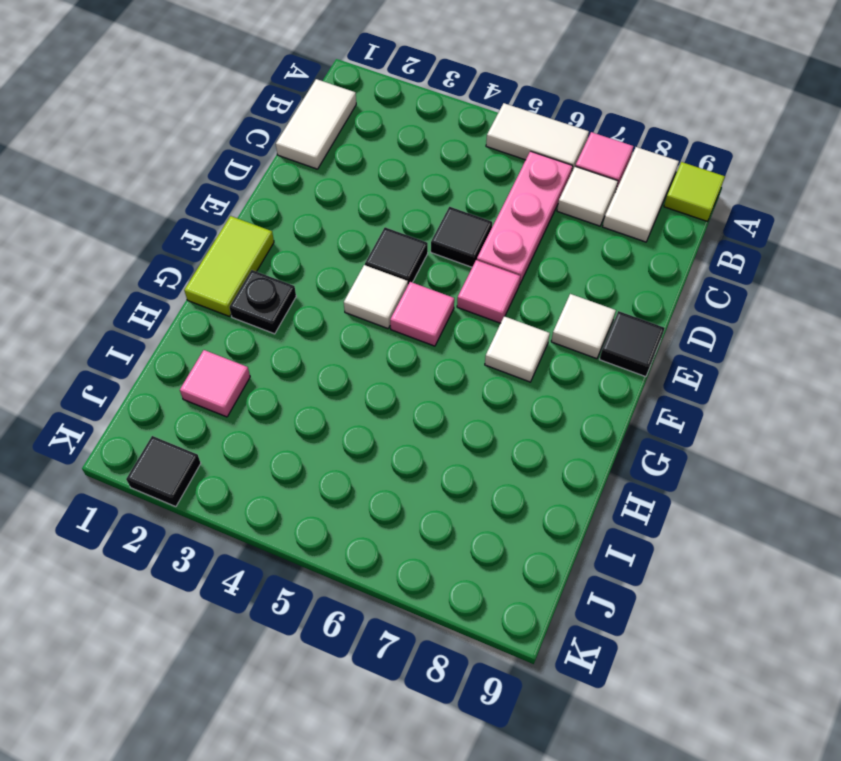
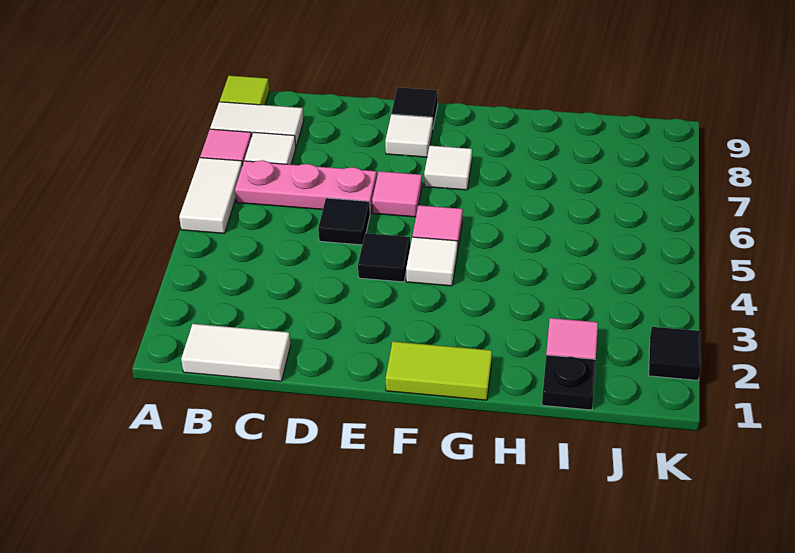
black 1x1 plate [229,270,296,334] -> black 1x1 plate moved to [542,355,596,410]

